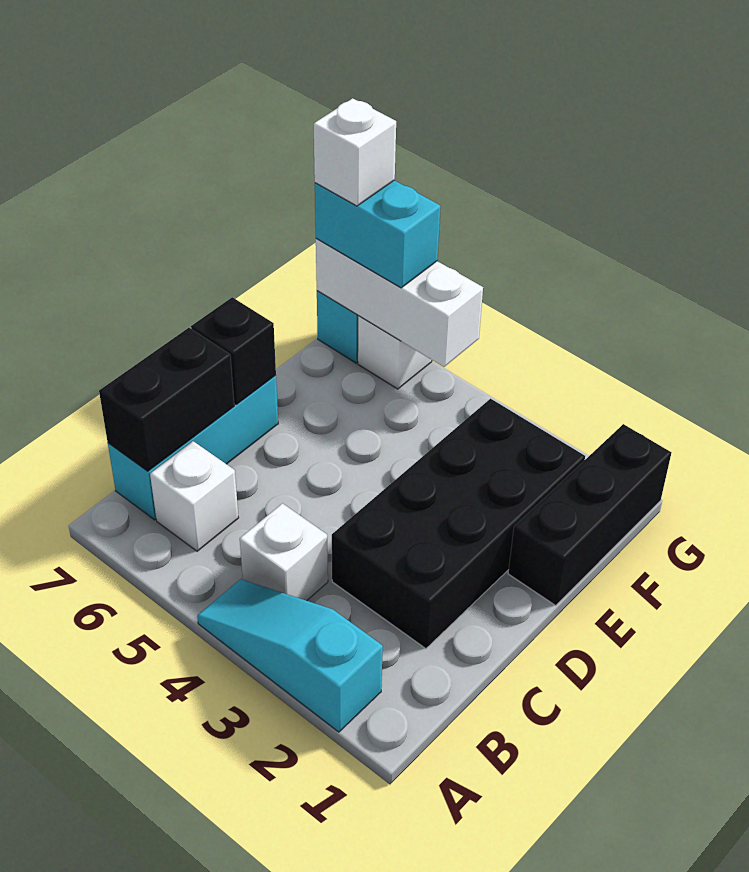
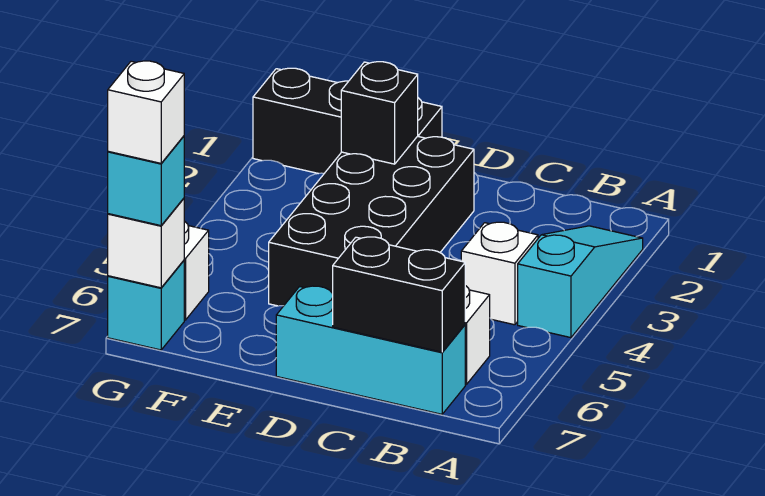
cyan 1x3 slope [197,579,383,732] -> cyan 1x3 slope turned to [518,226,643,338]
black 2x4 brick [332,398,585,649] -> black 2x4 brick turned to [269,136,474,306]
black 1x1 brick [191,297,276,404] -> black 1x1 brick moved to [341,62,418,164]
white 1x3 brick [316,239,483,367] -> white 1x1 brick [108,198,184,288]
cyan 1x2 brick [315,180,440,288] -> cyan 1x1 brick [108,136,184,226]

